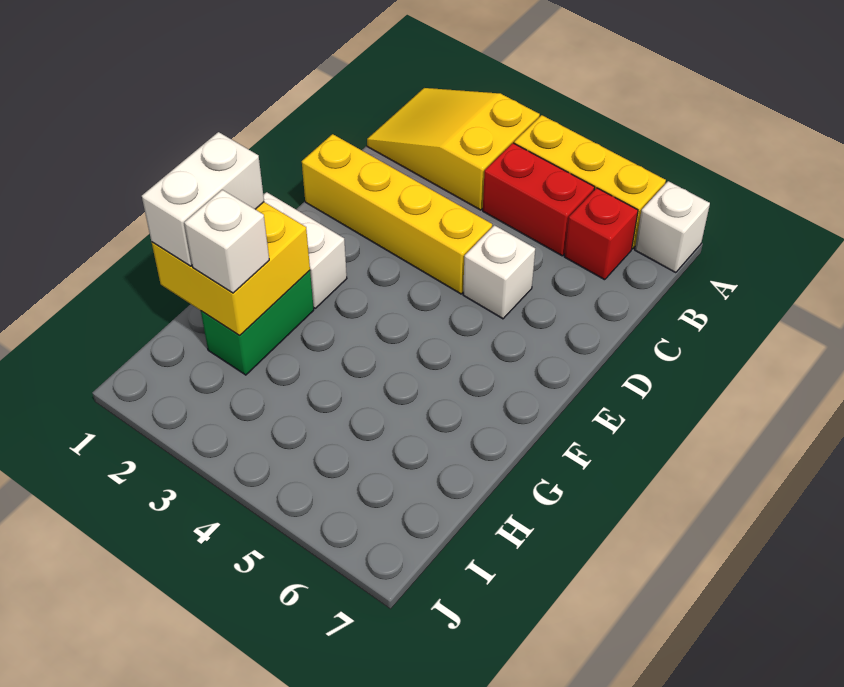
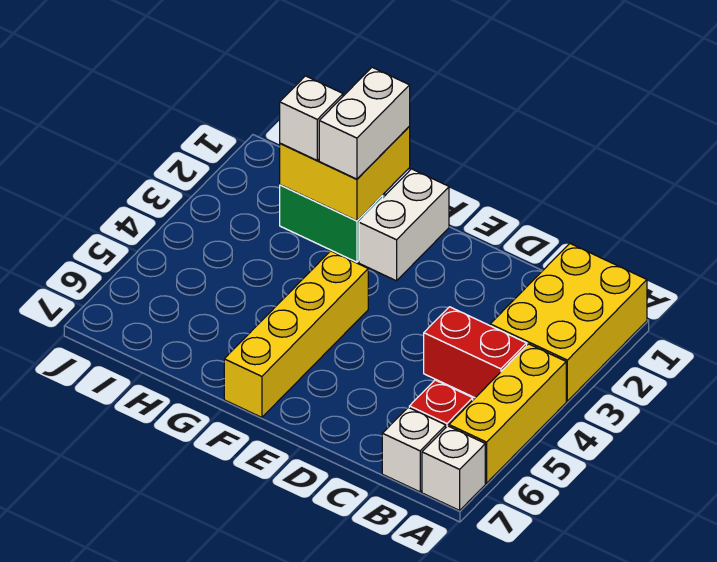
yellow 2x3 slope [367,88,540,210] -> yellow 2x3 brick [490,244,647,401]
red 1x2 brick [483,143,595,256] -> red 1x2 brick turned to [424,307,527,398]
yellow 1x4 brick [302,134,492,294] -> yellow 1x4 brick moved to [224,251,368,417]
white 1x1 brick [463,225,535,319] -> white 1x1 brick moved to [382,407,446,492]
white 1x2 brick [142,132,264,266] -> white 1x2 brick turned to [319,67,410,179]

